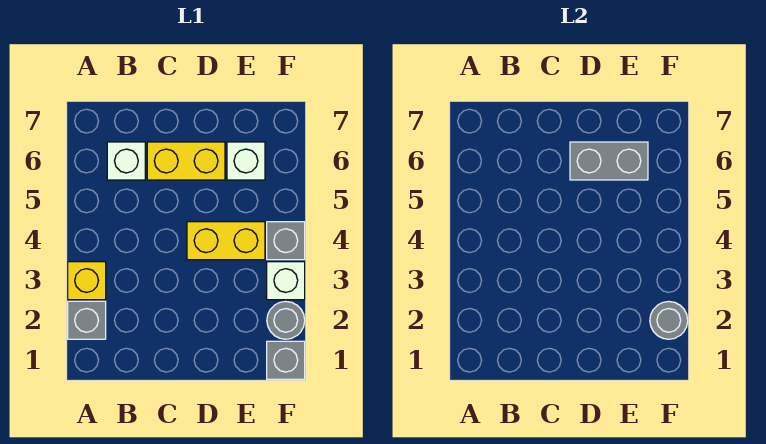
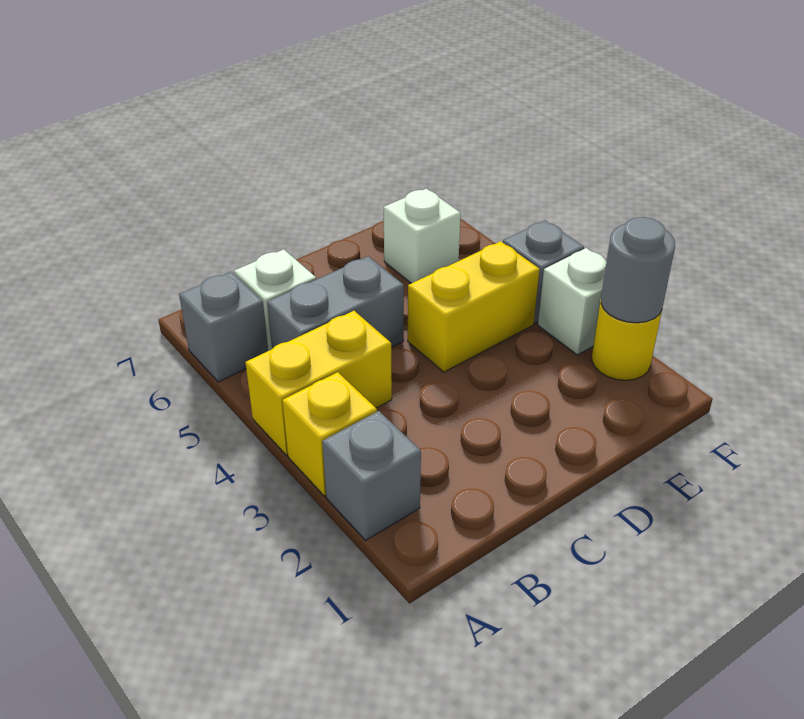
yellow 1x2 brick [147,142,225,180] -> yellow 1x2 brick moved to [245,311,392,455]
grey 1x2 brick [570,142,648,180] -> grey 1x2 brick moved to [267,256,404,349]
grey 1x1 brick [267,341,305,379] -> grey 1x1 brick moved to [179,272,268,382]
grey 1x1 round brick [267,301,305,339] -> yellow 1x1 round brick [592,300,662,380]

